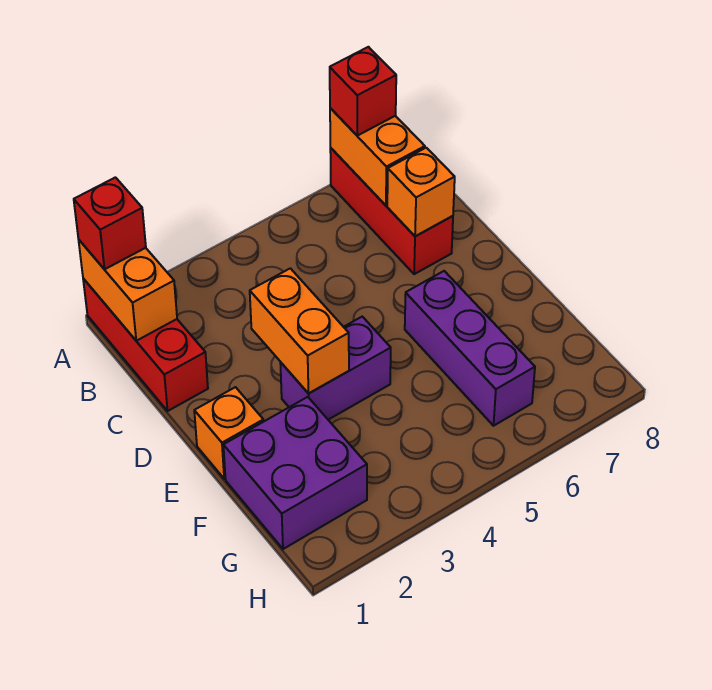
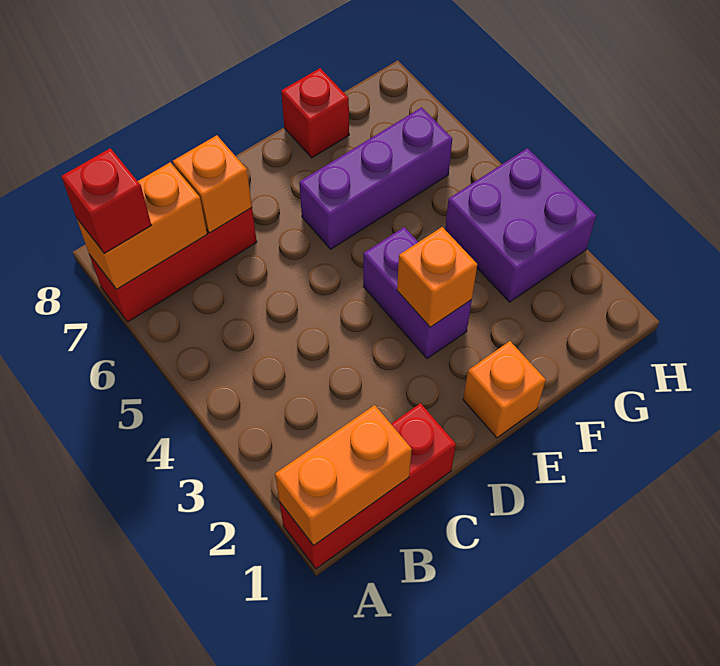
red 1x1 brick [74,177,146,269] -> red 1x1 brick moved to [281,68,349,158]
orange 1x2 brick [250,268,349,394] -> orange 1x1 brick [397,227,477,327]
purple 2x2 brick [223,397,367,549] -> purple 2x2 brick moved to [445,148,596,302]

